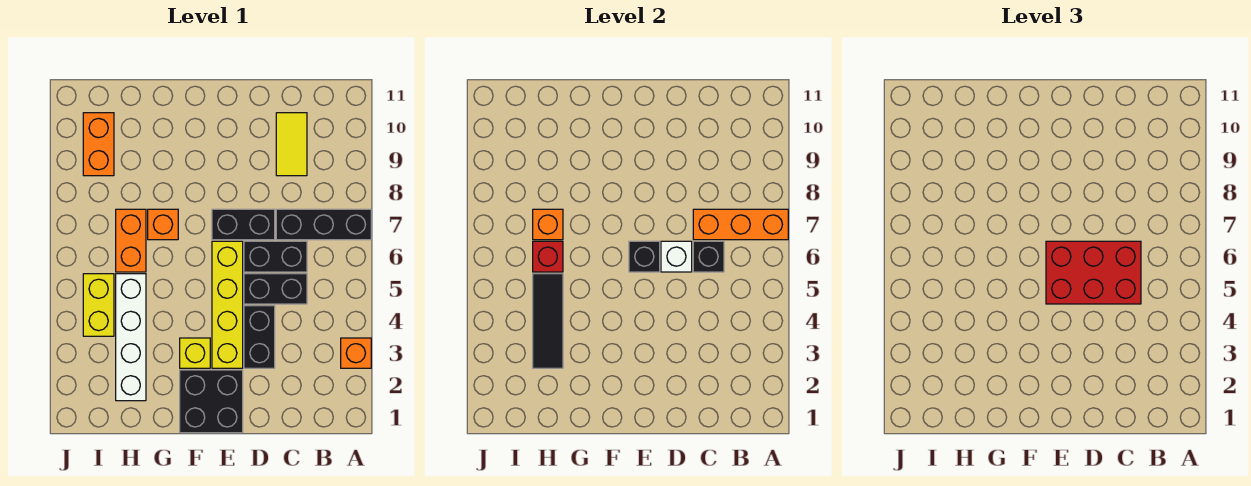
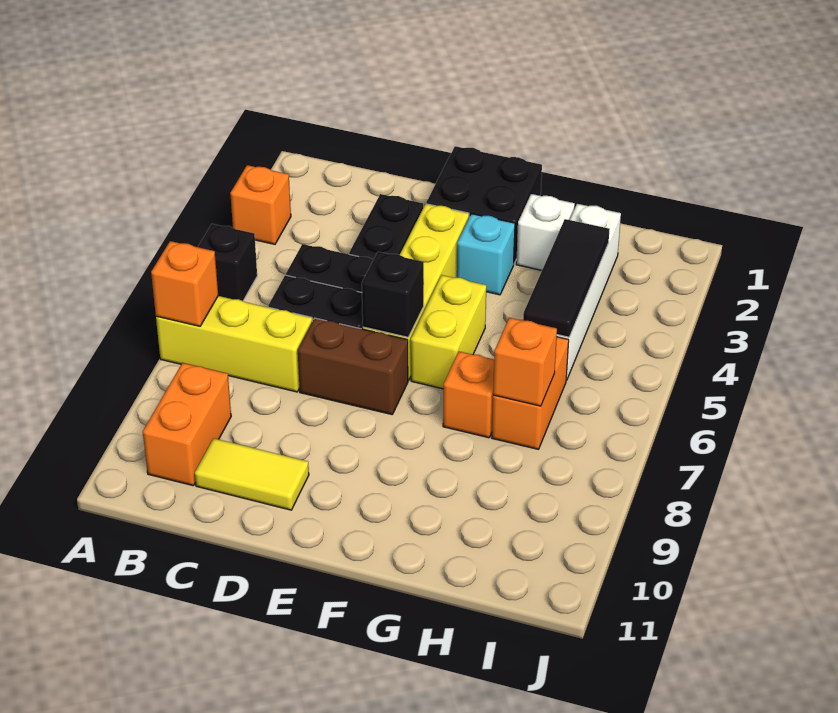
black 1x3 brick [276,209,371,240] -> yellow 1x3 brick [156,296,312,392]
orange 1x3 brick [693,209,788,240] -> orange 1x1 brick [151,241,218,326]
red 2x3 brick [1046,241,1141,304] -> none
black 1x1 brick [693,241,724,272] -> black 1x1 brick moved to [198,224,257,301]
yellow 1x2 tile [276,113,307,176] -> yellow 1x2 tile turned to [195,438,309,510]
white 1x1 brick [661,241,692,272] -> white 1x1 brick moved to [516,194,575,270]
black 1x2 brick [212,209,275,240] -> brown 1x2 brick [298,318,408,414]
yellow 1x1 brick [180,338,210,368] -> cyan 1x1 brick [457,214,515,295]
red 1x1 brick [533,241,563,272] -> none
yellow 1x2 brick [83,274,114,336] -> yellow 1x2 brick moved to [411,275,486,389]
orange 1x2 brick [83,113,114,176] -> orange 1x2 brick moved to [143,363,231,486]

